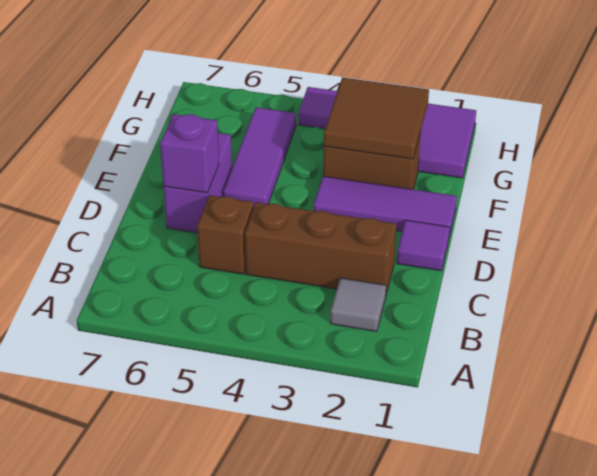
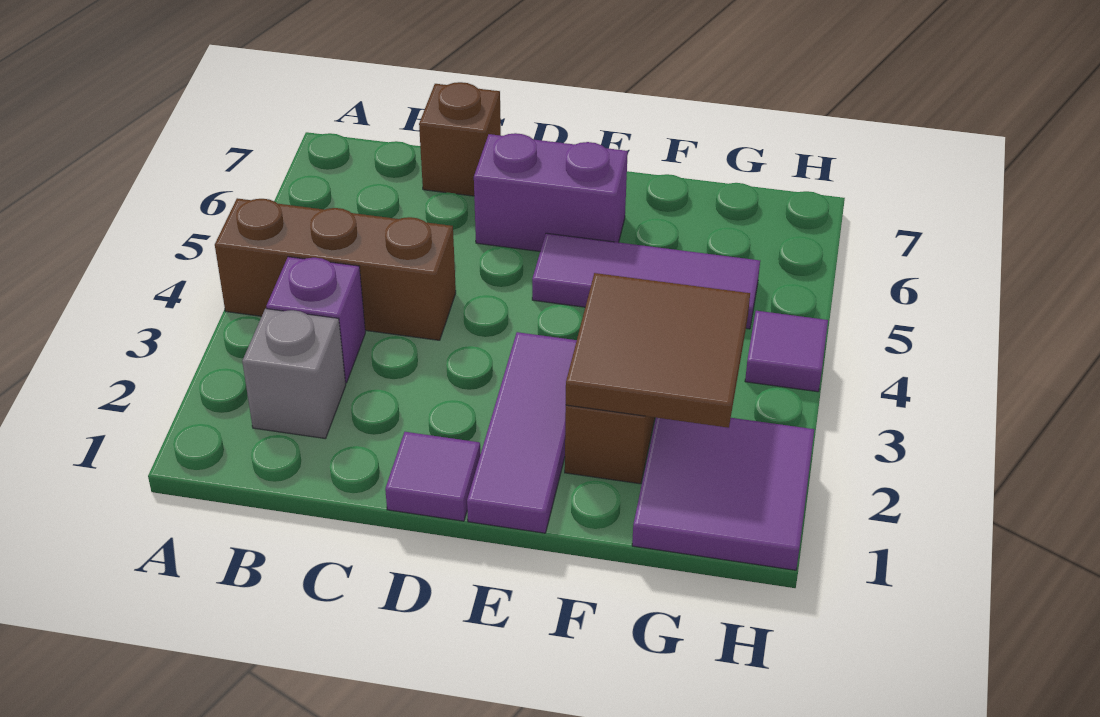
grey 1x1 tile [330,278,386,332] -> grey 1x1 brick [242,309,346,439]
brown 1x3 brick [245,202,396,294] -> brown 1x3 brick turned to [215,198,456,340]
brown 1x1 brick [197,195,254,274] -> brown 1x1 brick moved to [419,82,501,196]
purple 1x1 brick [160,114,219,193] -> purple 1x1 brick moved to [266,257,365,383]

